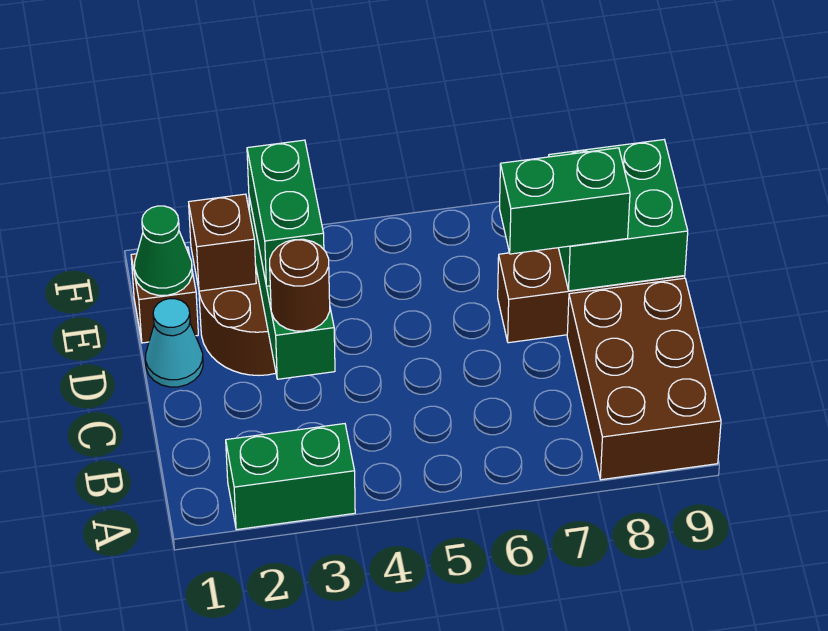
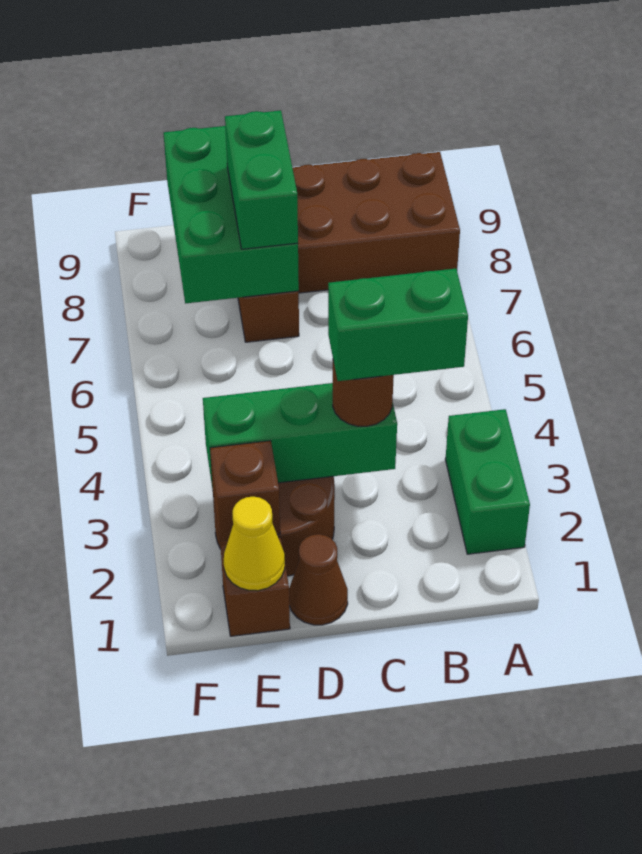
cyan 1x1 cone [146,299,203,387] -> brown 1x1 cone [289,534,348,625]
green 1x2 brick [247,140,324,286] -> green 1x2 brick moved to [328,269,468,381]
green 2x2 brick [549,140,688,291] -> green 2x3 brick [164,126,299,303]
green 1x1 cone [134,206,192,295] -> yellow 1x1 cone [224,497,285,591]

